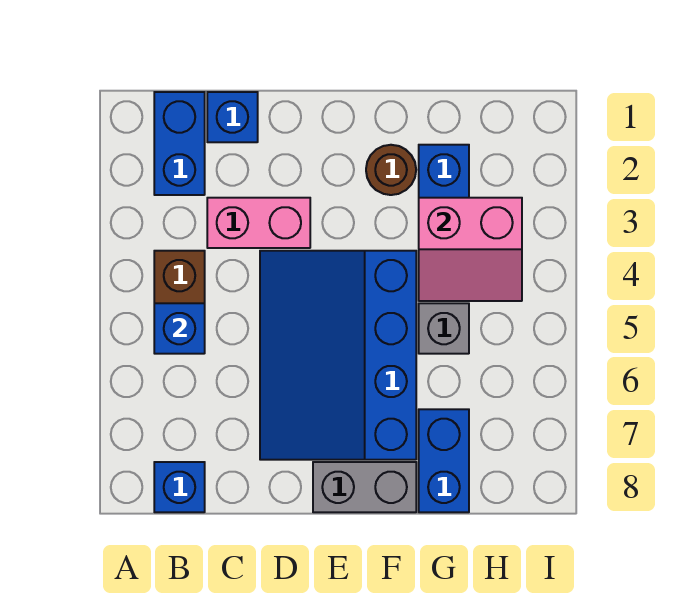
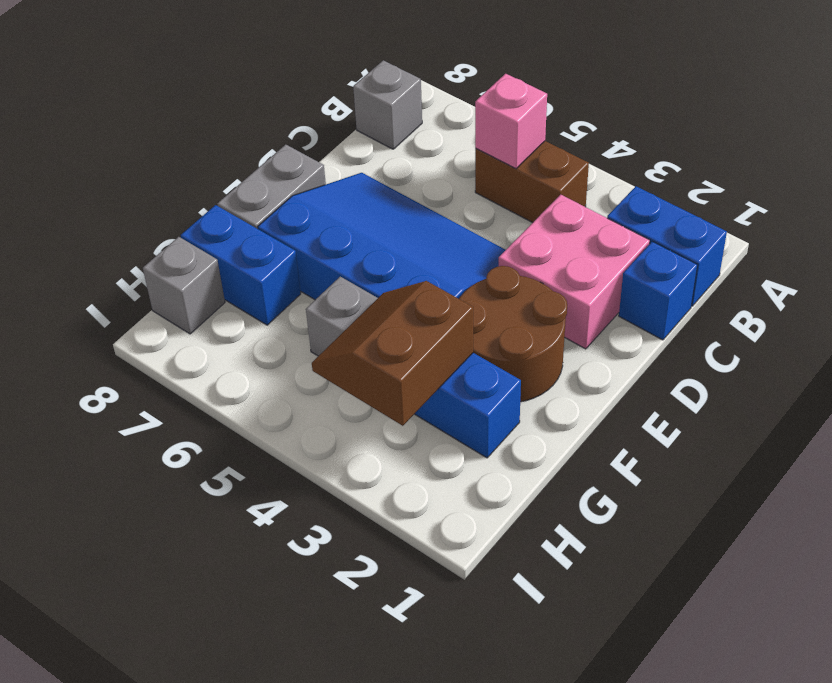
blue 1x1 brick [154,303,205,354] -> pink 1x1 brick [475,74,547,169]
blue 1x1 brick [154,462,205,512] -> grey 1x1 brick [353,60,422,149]
pink 1x2 brick [207,198,310,248] -> pink 2x2 brick [499,195,650,349]
brown 1x1 round brick [366,145,416,195] -> brown 2x2 round brick [459,266,567,402]
pink 2x2 slope [419,198,522,301] -> brown 2x2 slope [312,281,473,426]
none -> grey 1x1 brick [143,237,225,334]

